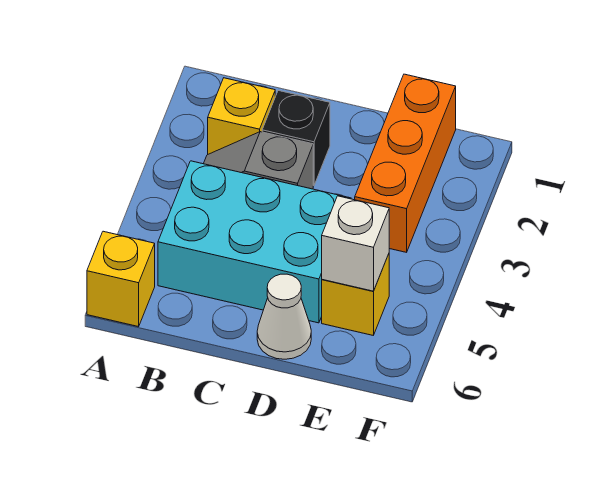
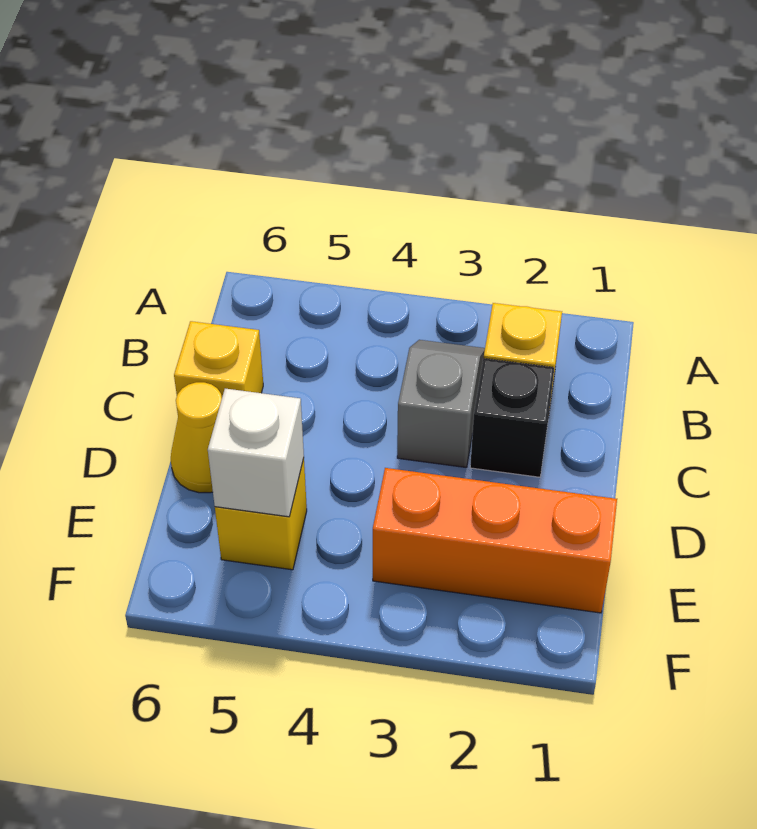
yellow 1x1 brick [87,231,155,327] -> yellow 1x1 brick moved to [174,321,263,396]
cyan 2x3 brick [158,161,351,323] -> none
white 1x1 cone [257,274,311,359] -> yellow 1x1 cone [171,382,222,493]

